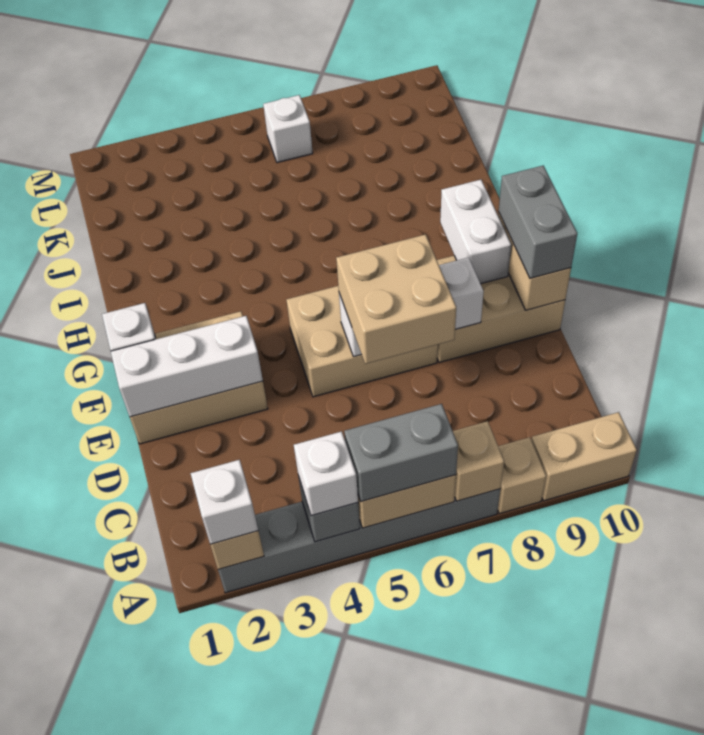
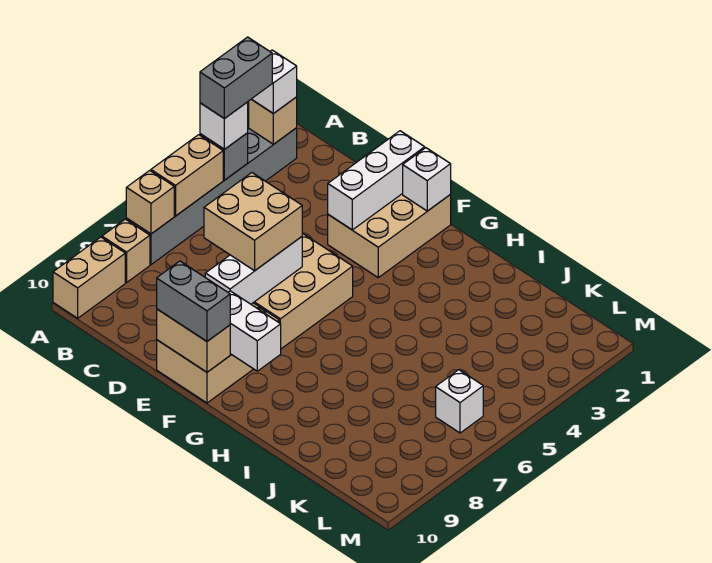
grey 1x2 brick [344,404,458,502] -> grey 1x2 brick moved to [200,37,272,119]

